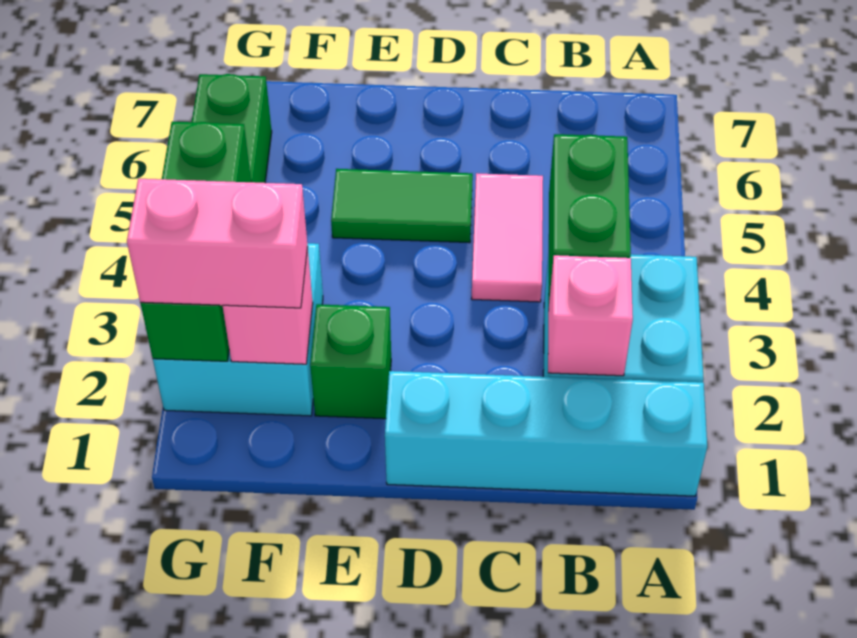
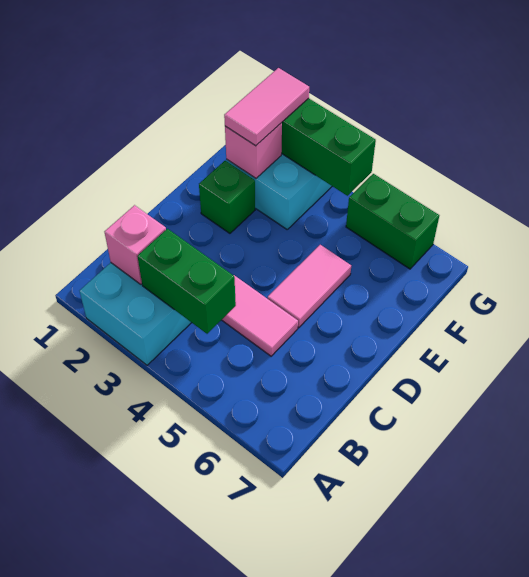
cyan 1x4 brick [385,371,707,496] -> none
green 1x2 tile [331,169,473,243] -> pink 1x2 tile [268,245,351,328]
pink 1x2 brick [127,179,308,308] -> pink 1x2 tile [224,68,309,146]

